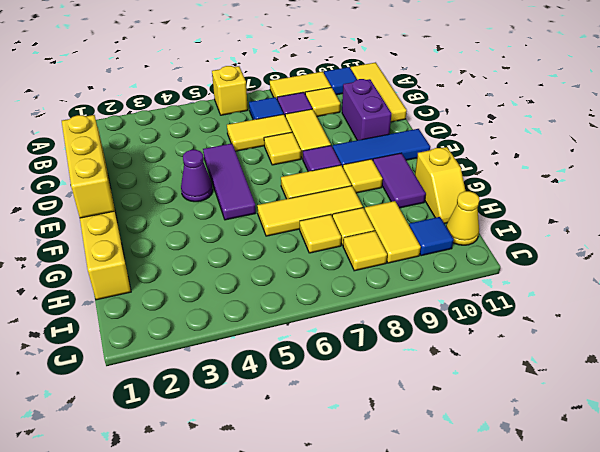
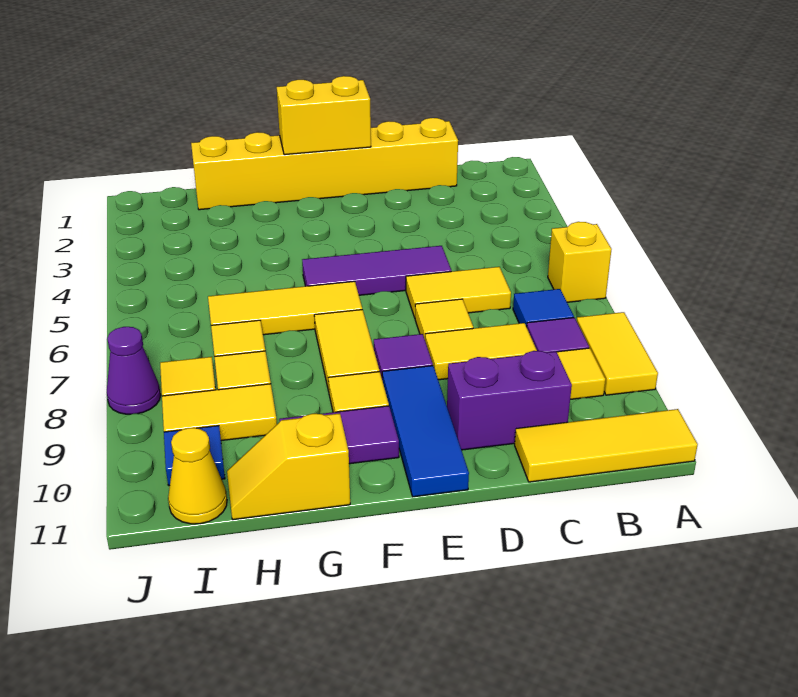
blue 1x1 tile [324,67,357,95] -> none
yellow 1x2 tile [227,114,292,151] -> yellow 1x2 tile turned to [406,267,511,317]
yellow 1x3 brick [62,115,114,218] -> yellow 1x2 brick [277,76,371,155]
purple 1x1 cone [181,150,213,202] -> purple 1x1 cone moved to [107,327,161,414]
yellow 1x3 tile [257,186,363,236] -> yellow 1x3 tile turned to [208,281,362,335]

